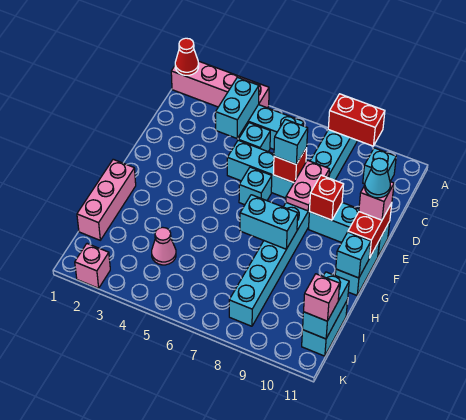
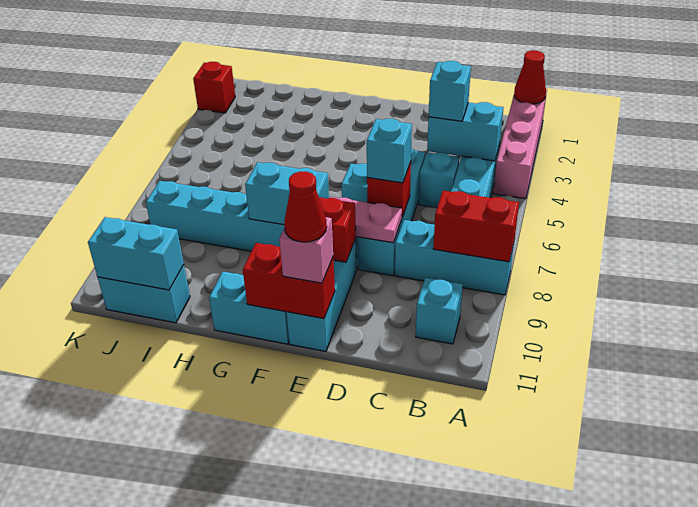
red 1x2 brick [328,94,385,146] -> red 1x2 brick turned to [433,191,519,262]
cyan 1x1 cone [365,158,390,198] -> red 1x1 cone [284,172,327,242]
pink 1x3 brick [77,159,136,240] -> none
cyan 1x2 brick [240,195,298,249] -> cyan 1x2 brick turned to [245,162,329,225]
cyan 1x1 brick [336,232,371,278] -> cyan 1x1 brick moved to [429,61,471,121]
pink 1x1 cone [152,227,176,265] -> none
pink 1x1 brick [304,274,340,321] -> none
pink 1x1 brick [75,244,110,288] -> red 1x1 brick [193,62,235,113]

